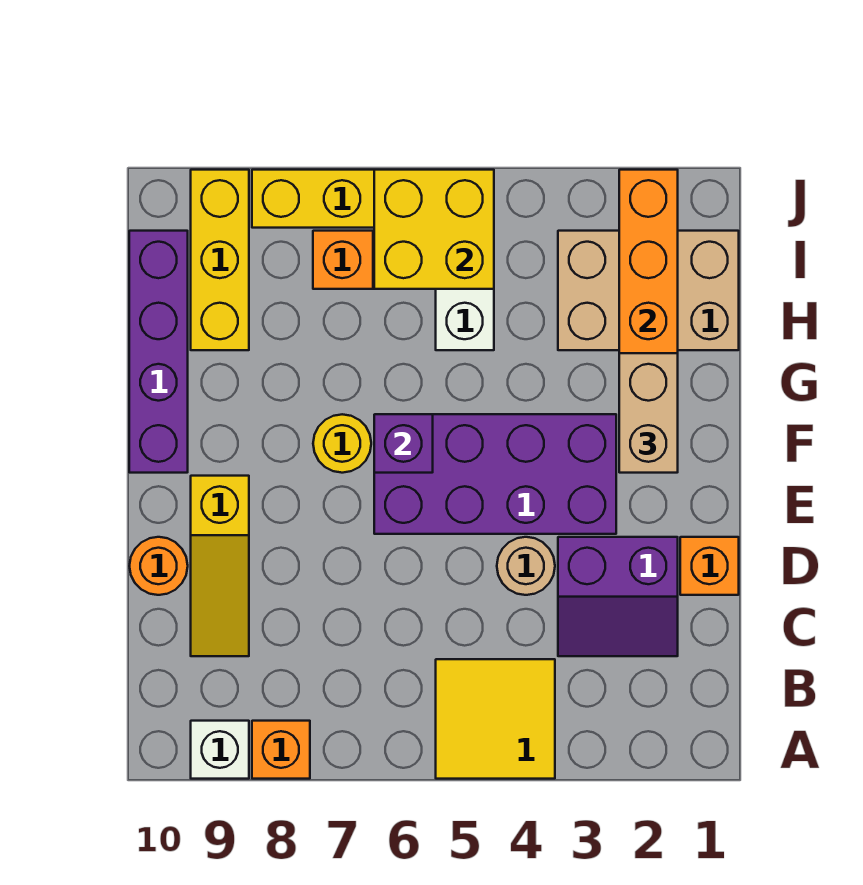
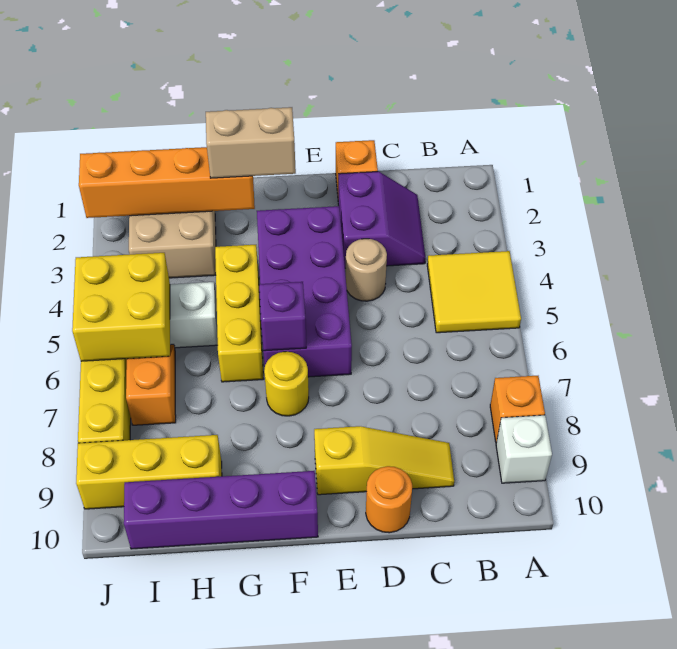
none -> yellow 1x3 brick [215,245,263,382]

